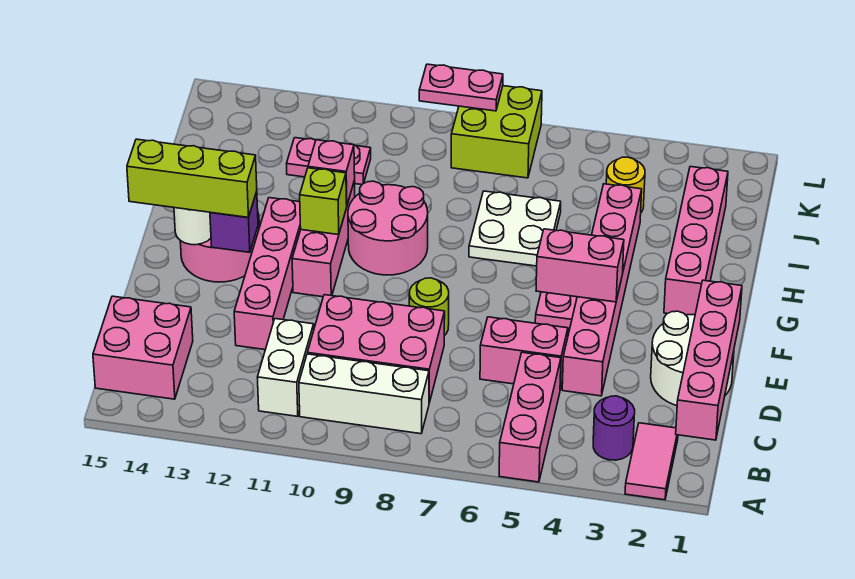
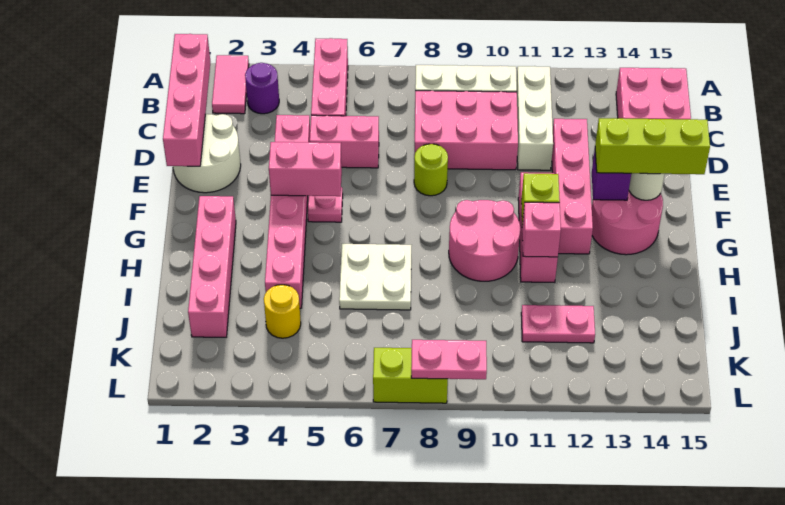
white 1x2 brick [257,319,314,416] -> white 1x3 brick [517,66,553,170]
lime 2x2 brick [451,86,542,178] -> lime 1x2 brick [373,348,448,403]

